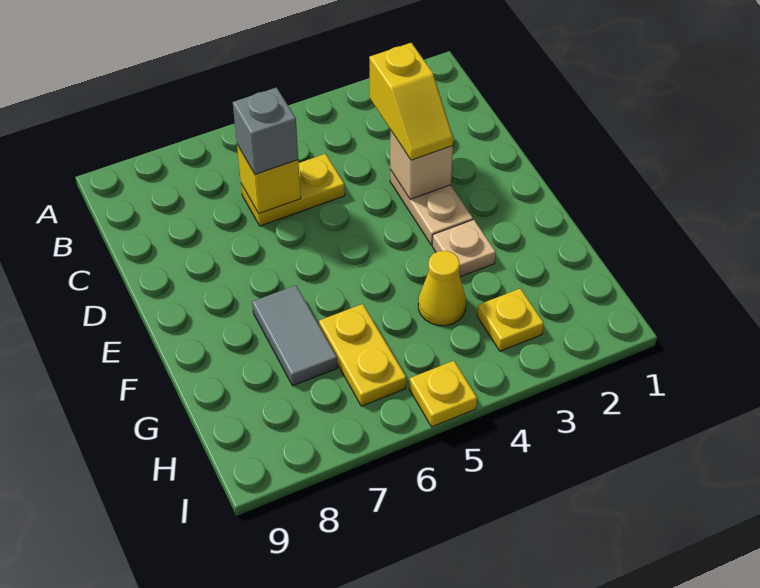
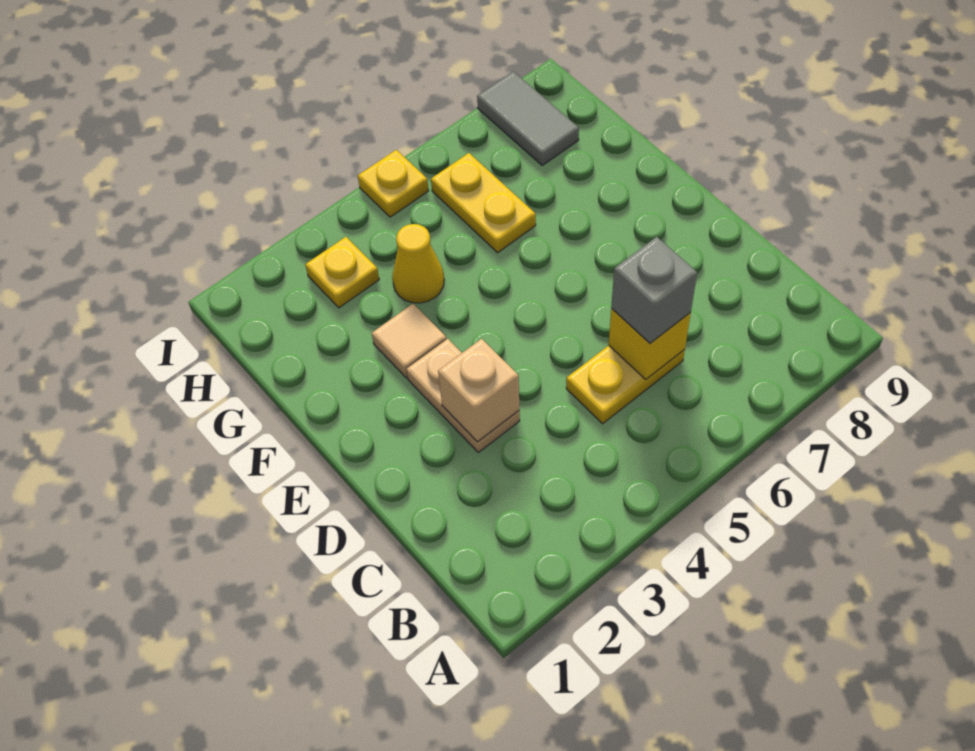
yellow 1x2 slope [369,43,453,160] -> none
tan 1x1 plate [432,220,496,277] -> tan 1x1 tile [372,304,446,378]
grey 1x2 tile [252,285,337,386] -> grey 1x2 tile moved to [477,72,579,165]

